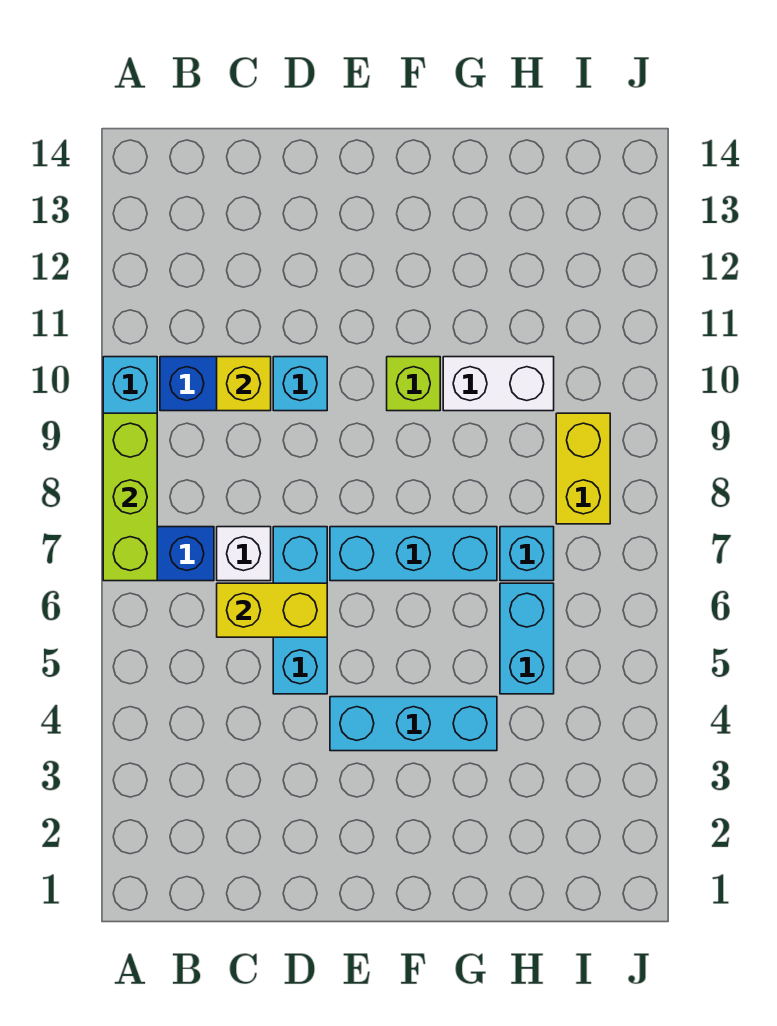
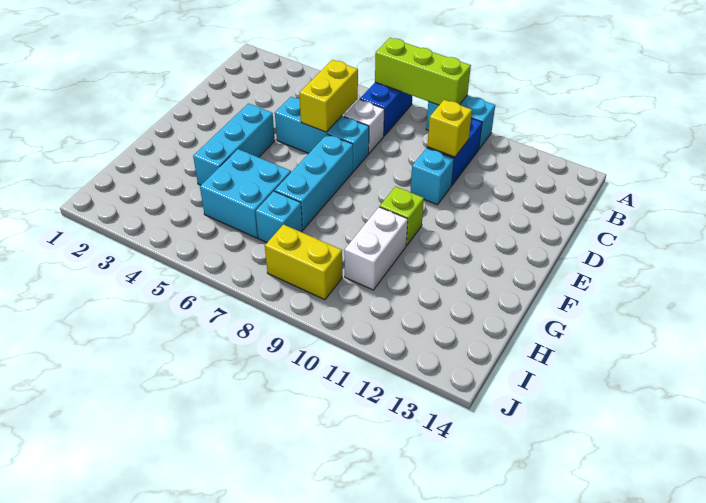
cyan 1x2 brick [500,583,554,694] -> cyan 2x2 brick [200,149,291,238]

